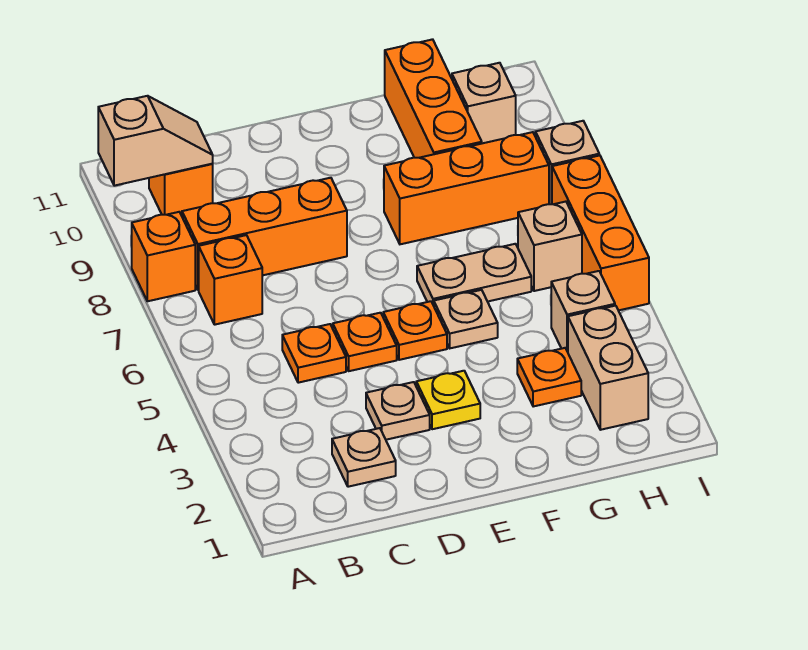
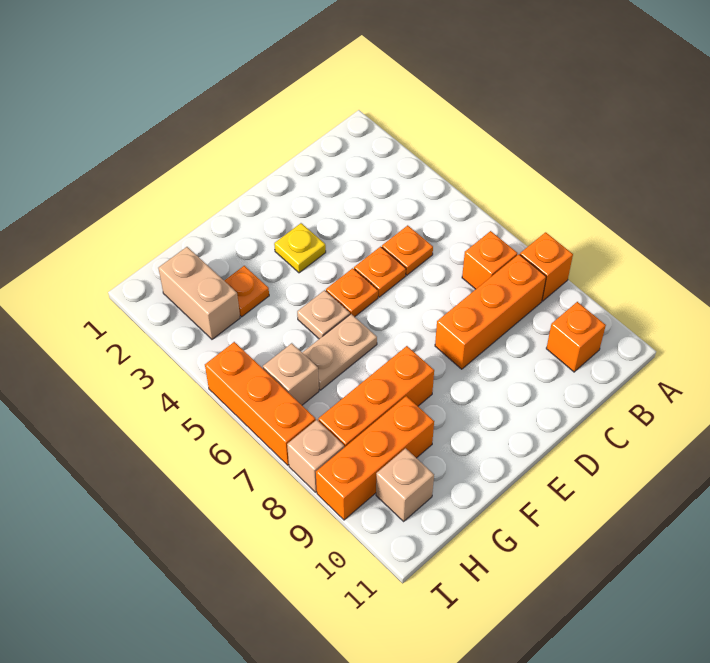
tan 1x2 slope [98,96,213,186] -> none
tan 1x1 plate [332,428,396,487] -> none
tan 1x1 plate [366,382,430,440] -> none
orange 1x3 brick [385,39,482,158] -> orange 1x3 brick turned to [316,396,434,520]
tan 1x1 brick [551,271,615,352] -> none

